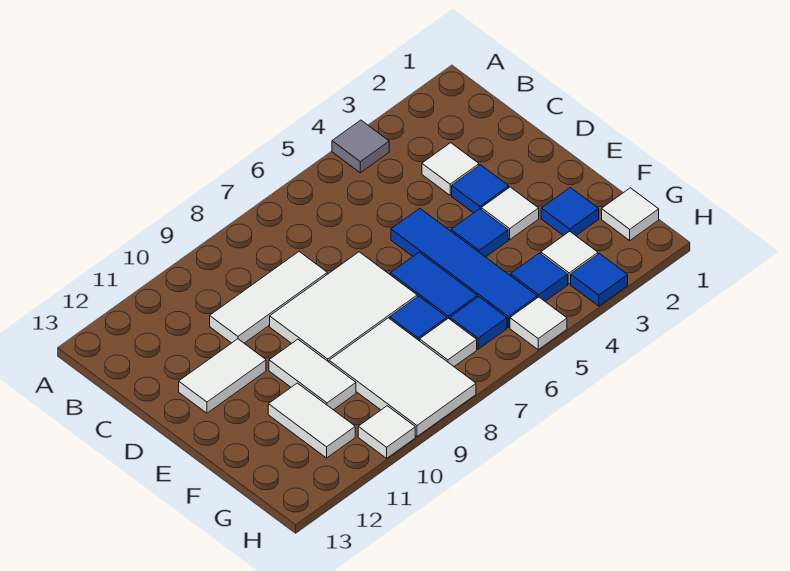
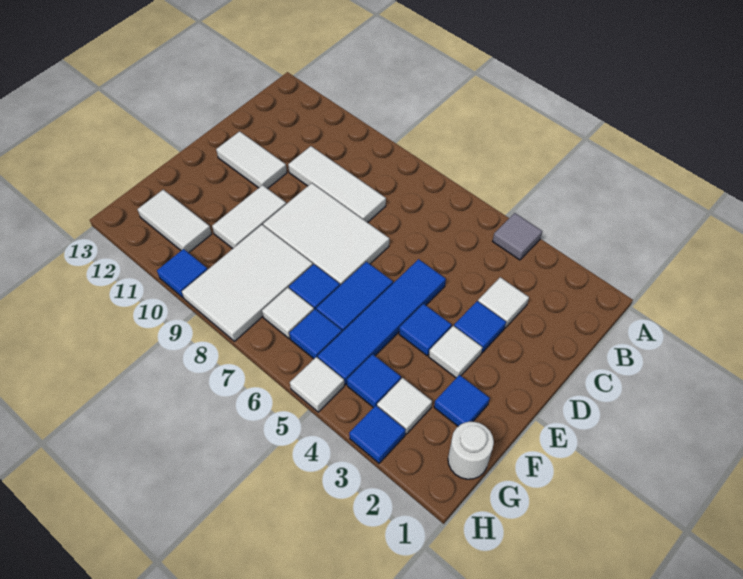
white 1x2 tile [268,383,355,458] -> white 1x2 tile turned to [138,190,212,253]
white 1x1 tile [602,188,659,240] -> white 1x1 round brick [448,422,494,479]
white 1x1 tile [358,406,415,458] -> blue 1x1 tile [157,249,208,298]

